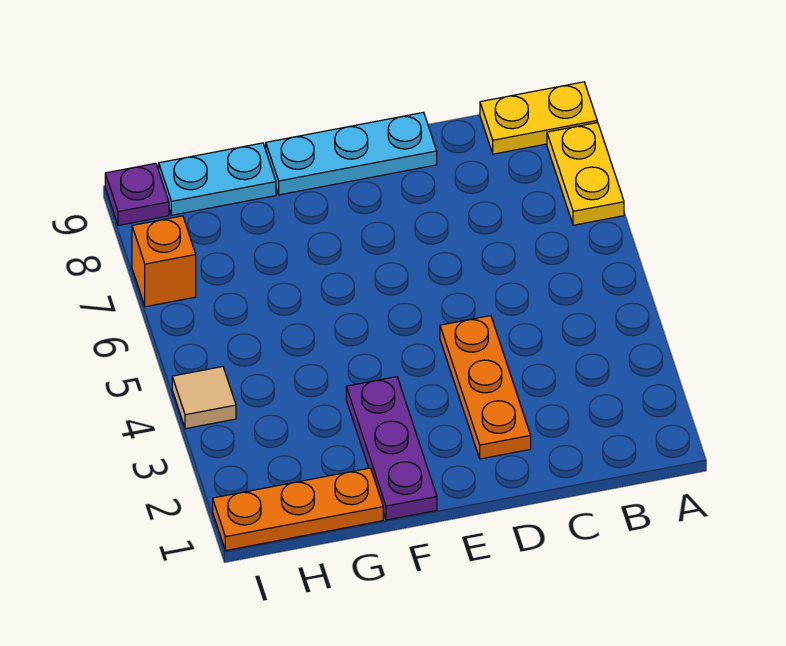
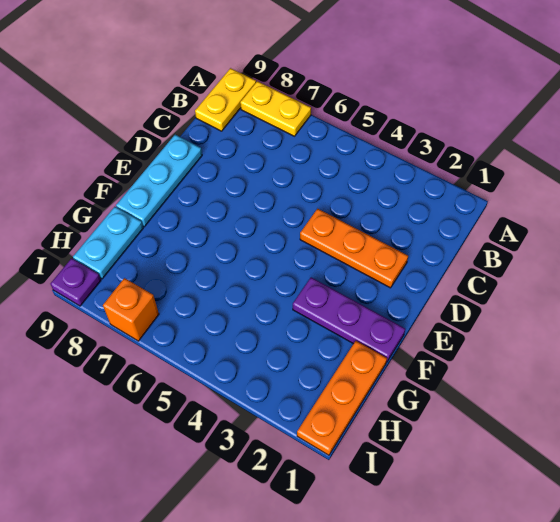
tan 1x1 tile [172,367,236,429] -> none

